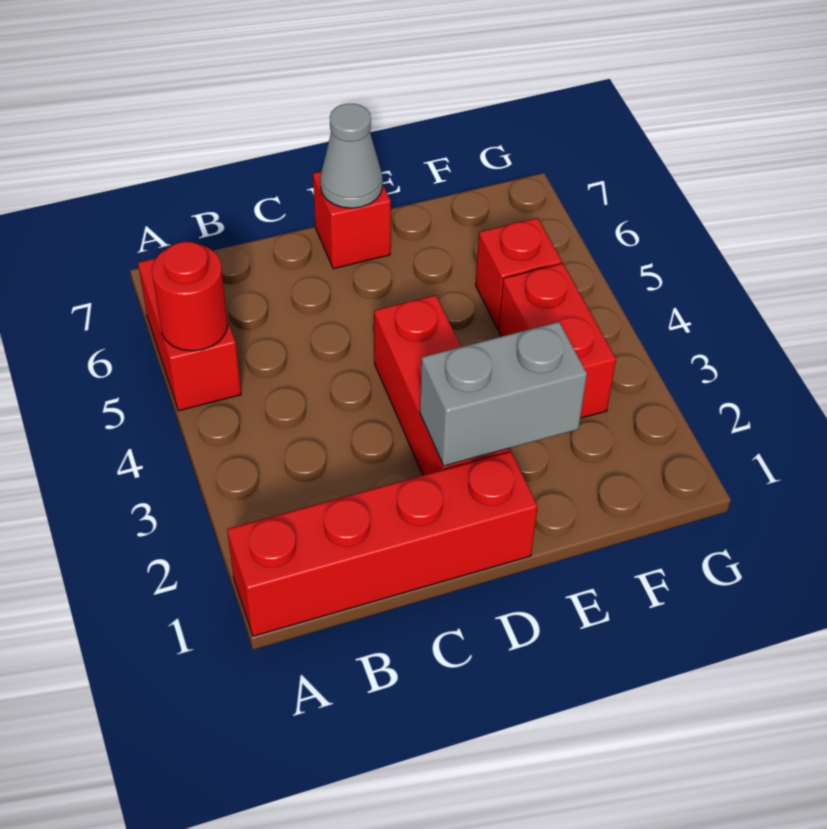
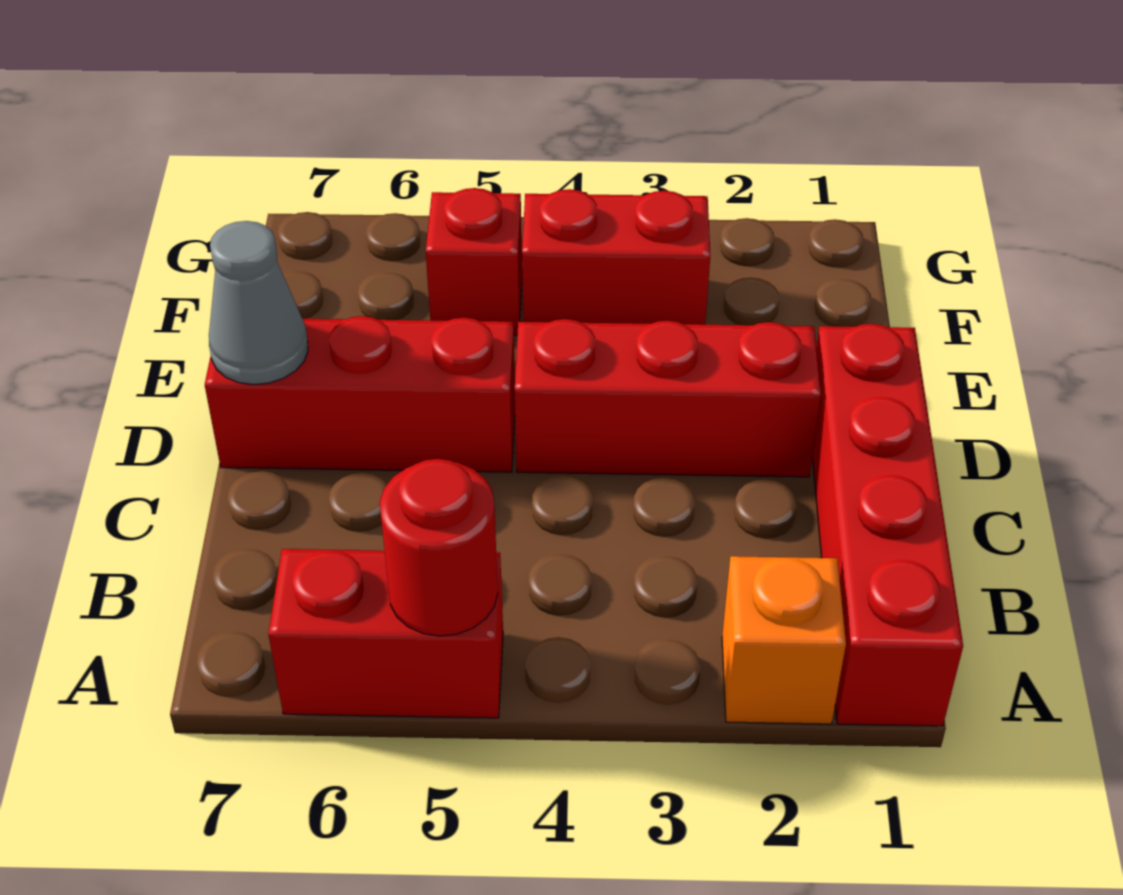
none -> orange 1x1 brick [722,556,846,724]
grey 1x2 brick [420,322,587,466] -> none
red 1x1 brick [313,172,391,269] -> red 1x3 brick [205,316,515,472]

